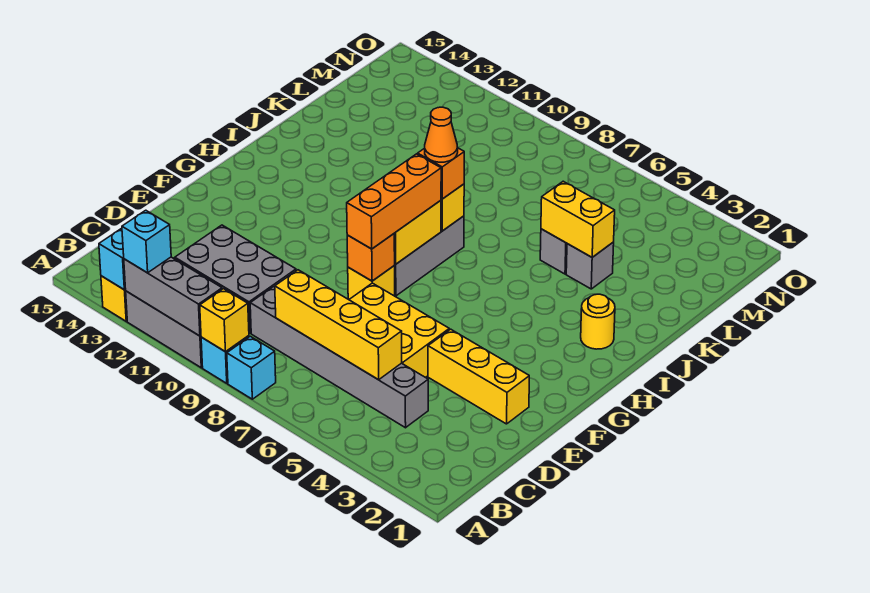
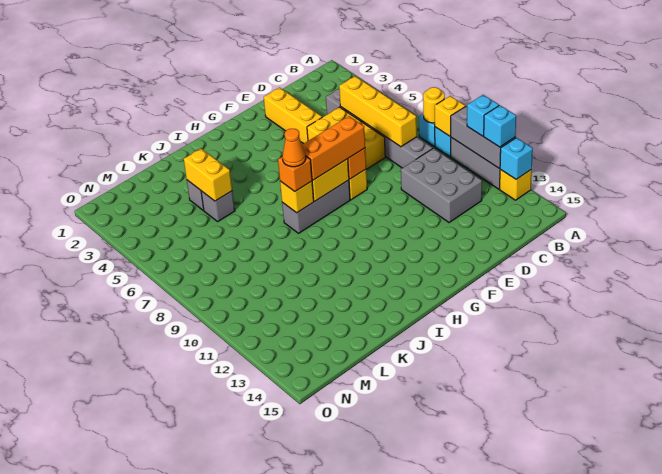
none -> cyan 1x1 brick [467,95,499,136]
yellow 1x1 round brick [581,294,615,349] -> yellow 1x1 round brick moved to [423,87,445,123]

